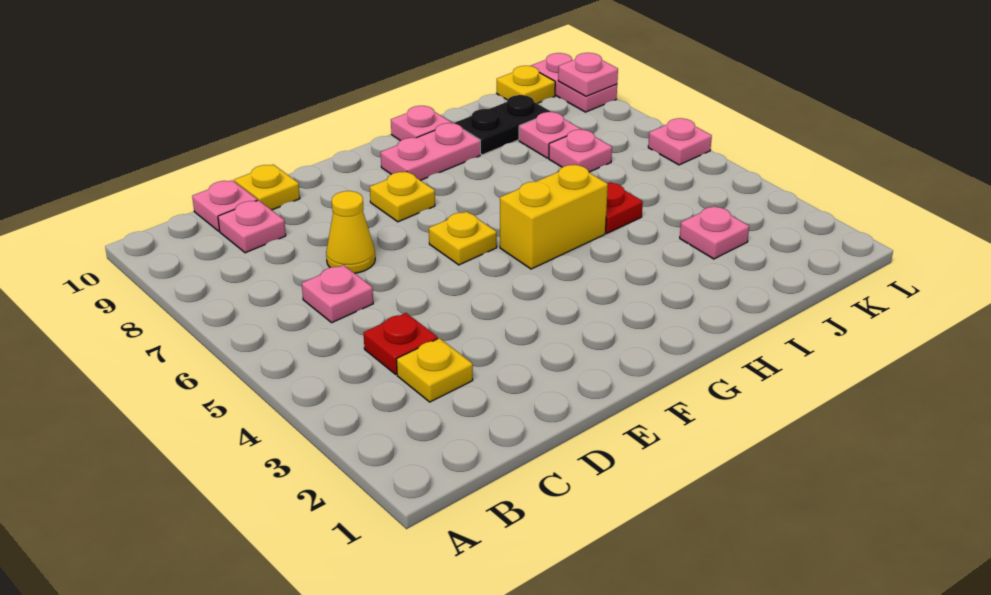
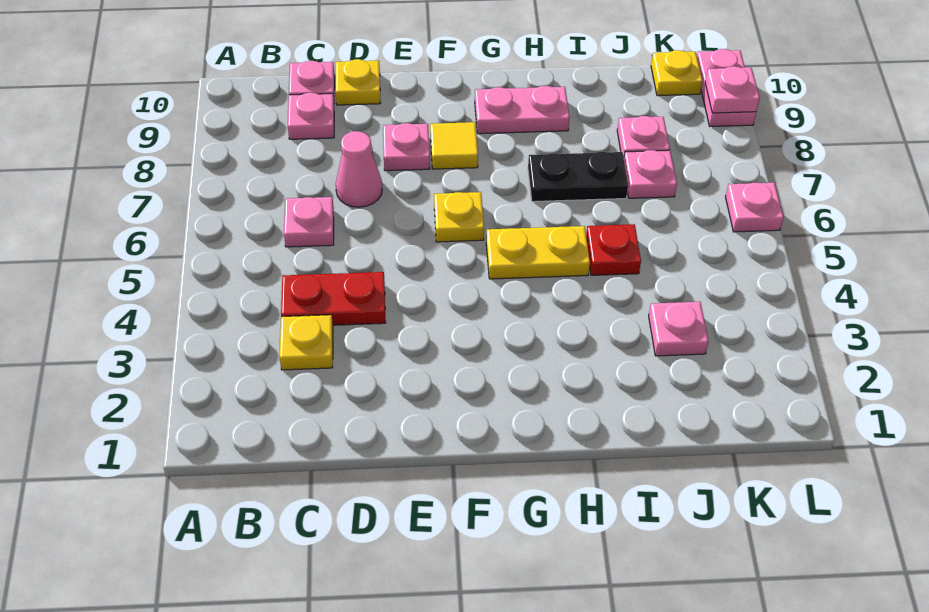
red 1x1 plate [364,313,438,374] -> red 1x2 plate [281,272,386,325]
yellow 1x1 cone [326,191,375,273] -> pink 1x1 cone [336,131,382,207]
yellow 1x1 plate [370,172,435,222] -> yellow 1x1 tile [430,122,478,169]
yellow 1x2 brick [500,165,608,269] -> yellow 1x2 plate [486,226,590,279]
pink 1x1 plate [391,106,451,141] -> pink 1x1 plate moved to [383,123,430,171]
black 1x2 plate [455,95,550,155] -> black 1x2 plate moved to [528,152,628,202]

